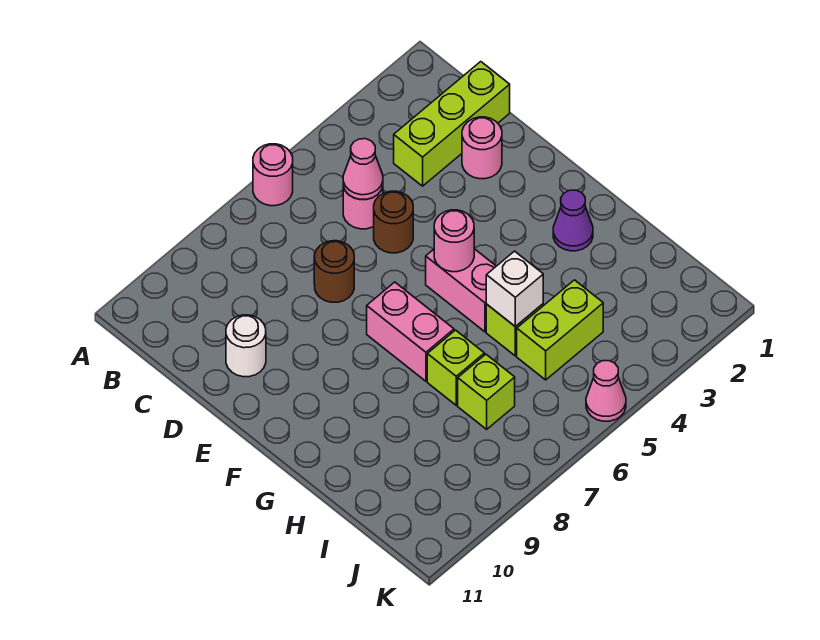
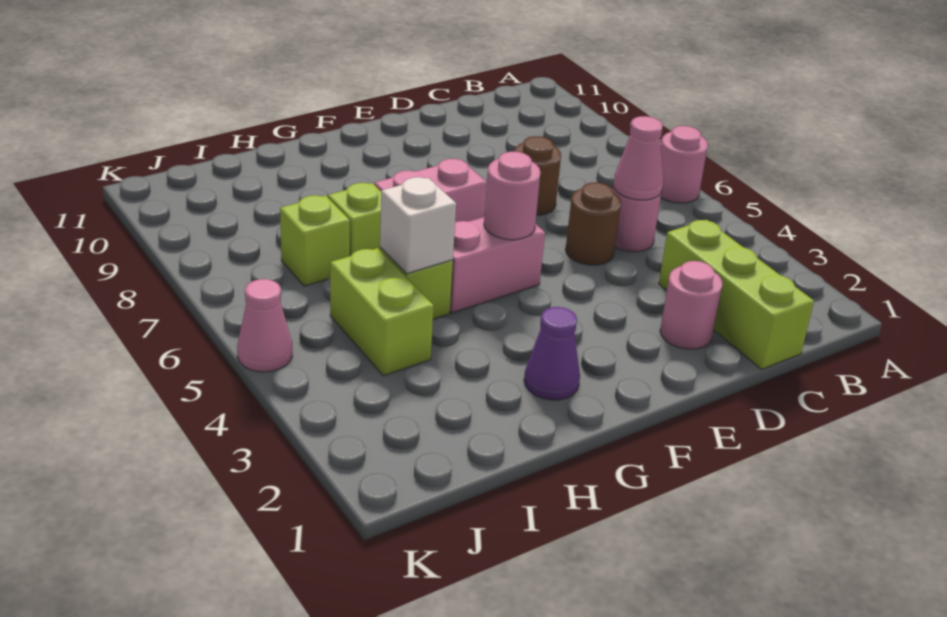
white 1x1 round brick [226,315,266,377] -> none

